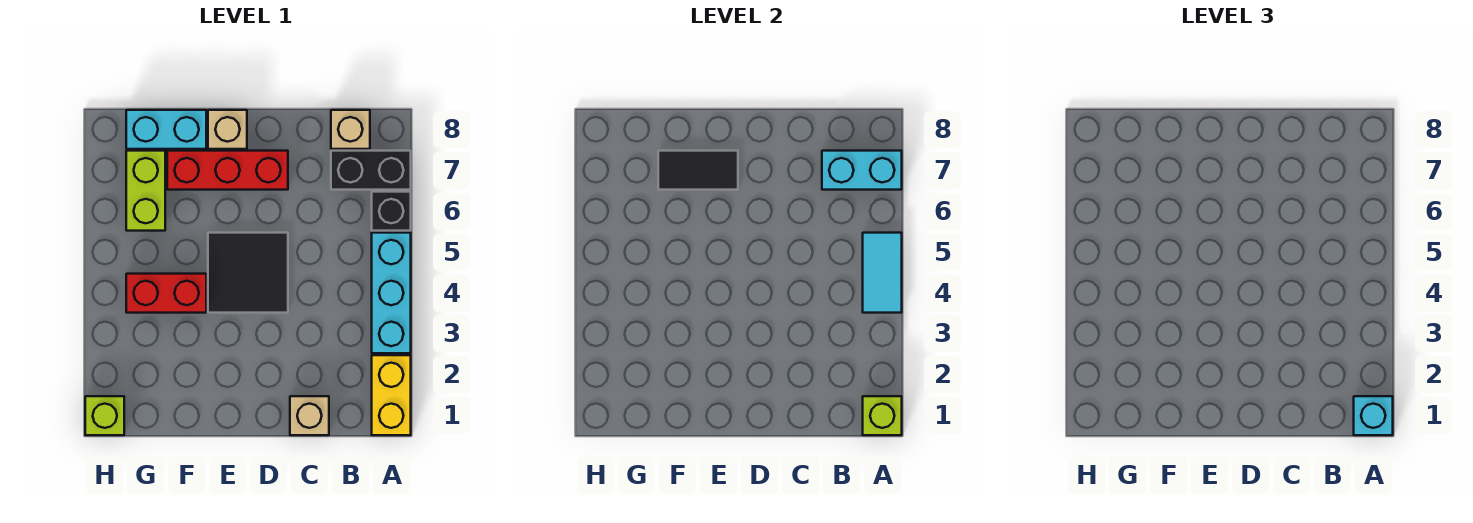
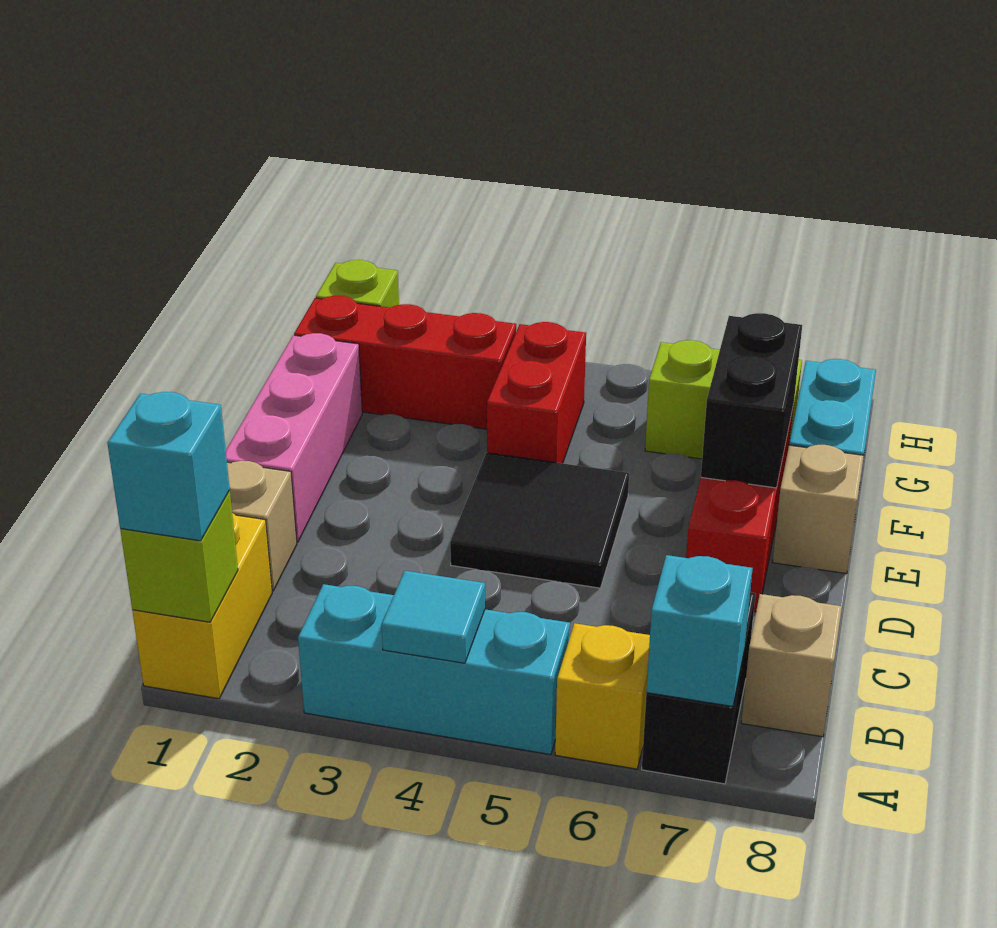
yellow 1x2 brick [372,355,411,435] -> yellow 1x2 brick turned to [132,513,272,699]
cyan 1x2 tile [863,233,902,313] -> cyan 1x1 tile [382,571,485,663]
black 1x1 brick [372,192,411,231] -> yellow 1x1 brick [555,623,650,769]
cyan 1x2 brick [822,151,902,190] -> cyan 1x1 brick [646,555,753,706]
none -> pink 1x3 brick [226,333,362,542]
black 1x2 tile [658,151,738,190] -> black 1x2 brick [701,313,802,488]
none -> red 1x3 brick [294,296,516,429]

